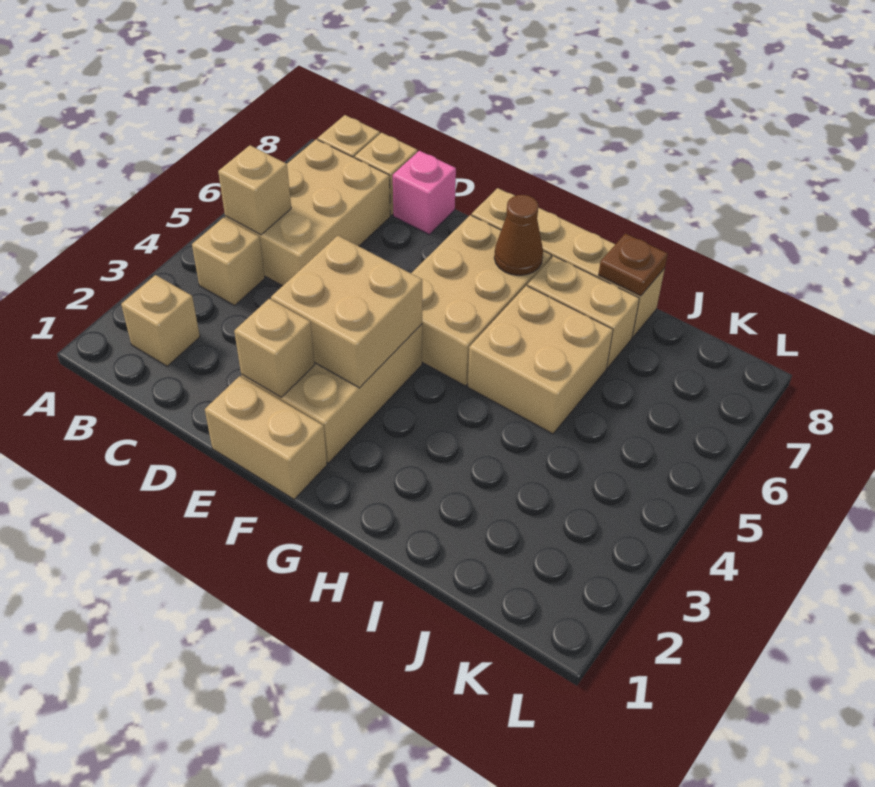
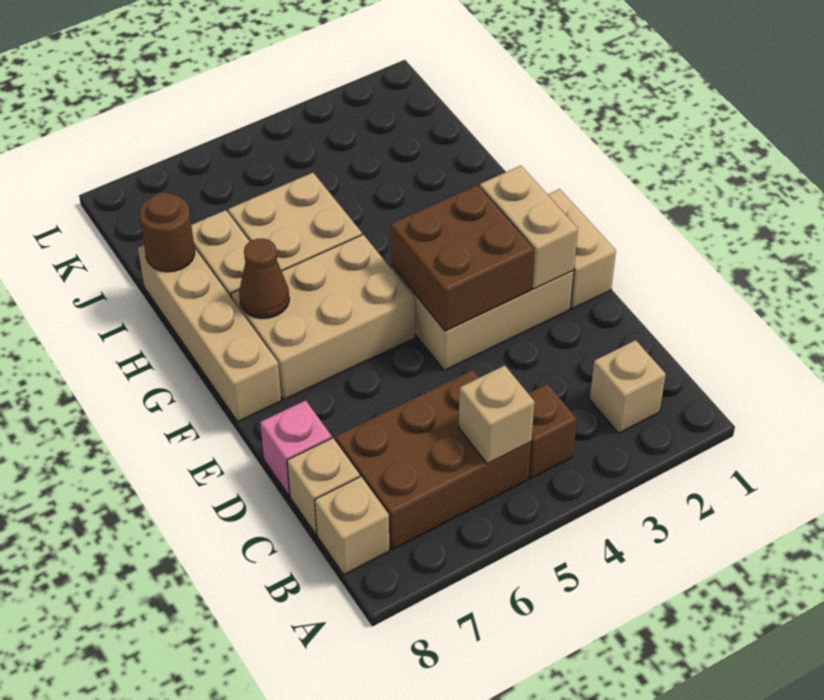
tan 1x1 brick [192,218,265,305] -> brown 1x1 brick [528,384,577,479]
tan 2x3 brick [225,139,390,286] -> brown 2x3 brick [335,370,531,550]
tan 1x1 brick [234,299,315,397] -> tan 1x2 brick [480,166,578,289]
tan 2x2 brick [271,236,422,388] -> brown 2x2 brick [391,185,534,331]
brown 1x1 plate [599,234,668,296] -> brown 1x1 round brick [140,193,195,272]

